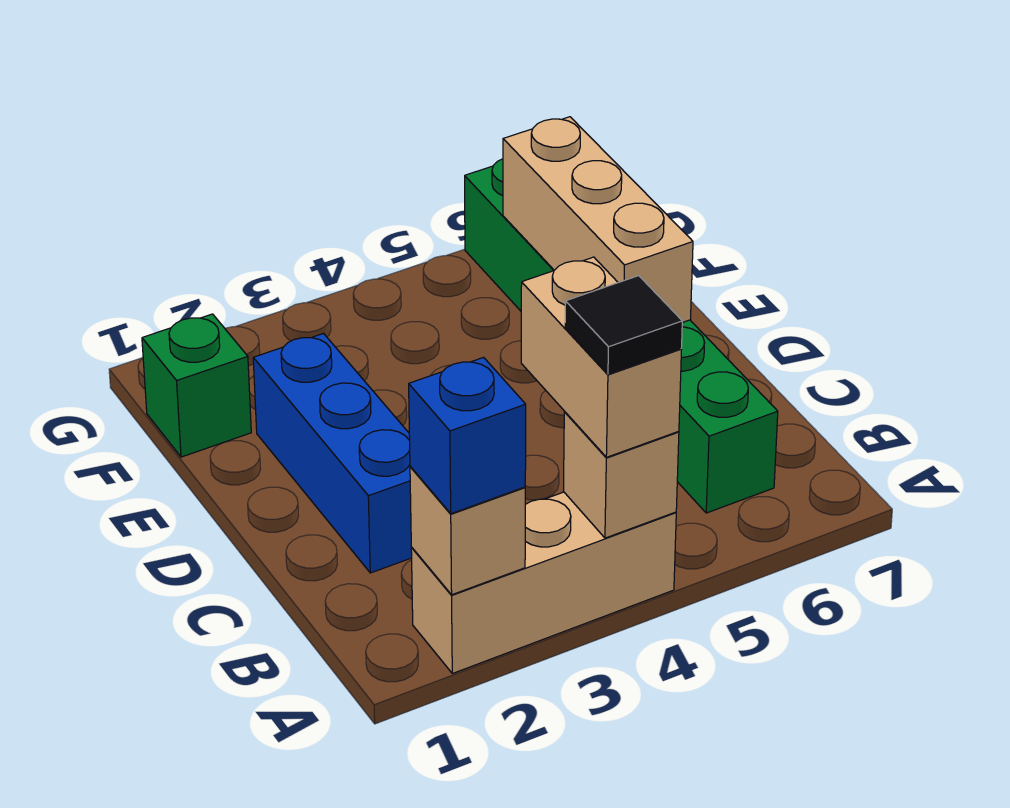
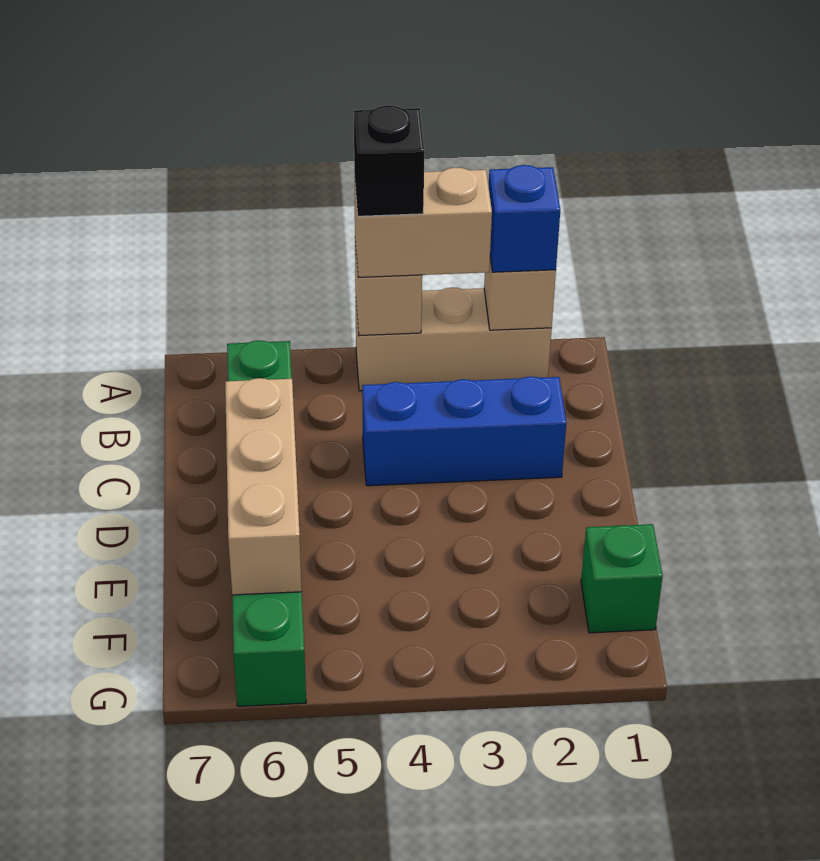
tan 1x2 brick [521,257,682,457] -> tan 1x2 brick turned to [354,167,492,277]
black 1x1 tile [565,276,682,374] -> black 1x1 brick [354,105,425,216]
blue 1x3 brick [253,334,412,573] -> blue 1x3 brick turned to [362,377,566,486]

